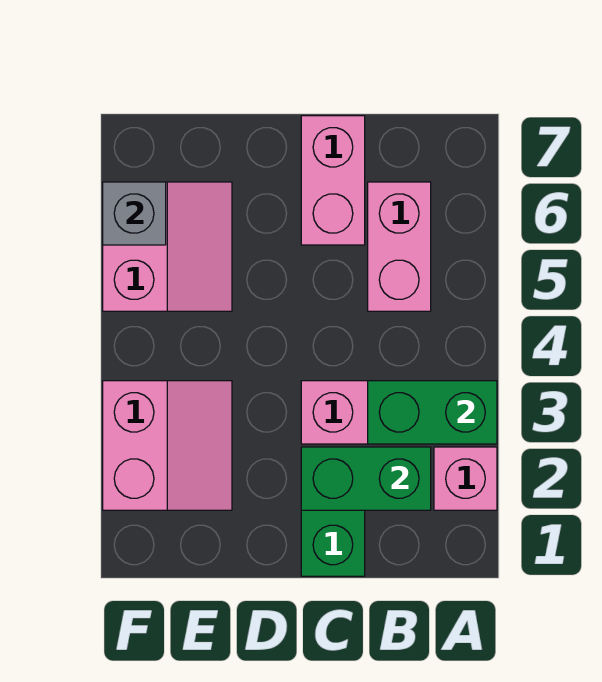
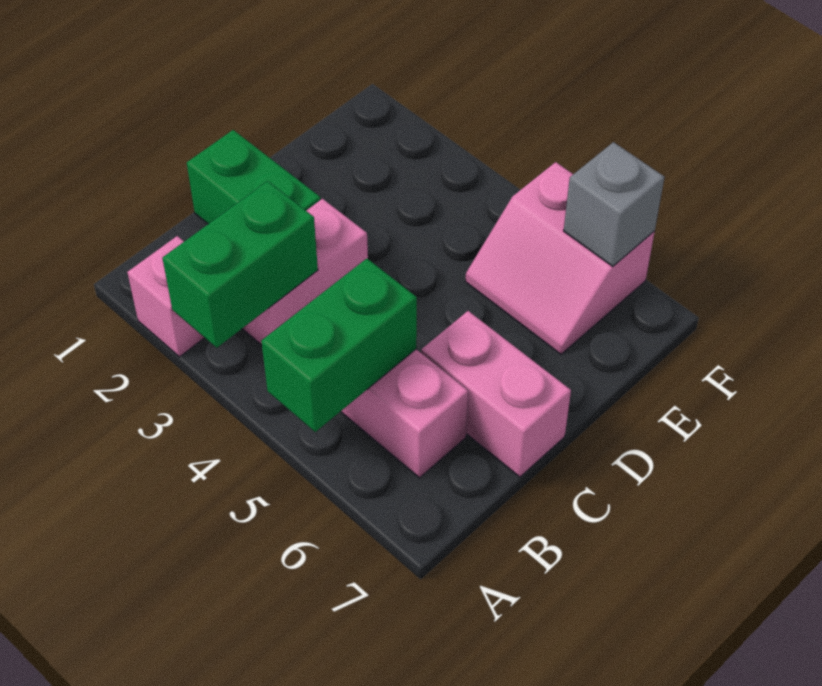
green 1x2 brick [301,447,431,510] -> green 1x2 brick moved to [261,259,417,432]
pink 2x2 slope [103,381,232,510] -> none

